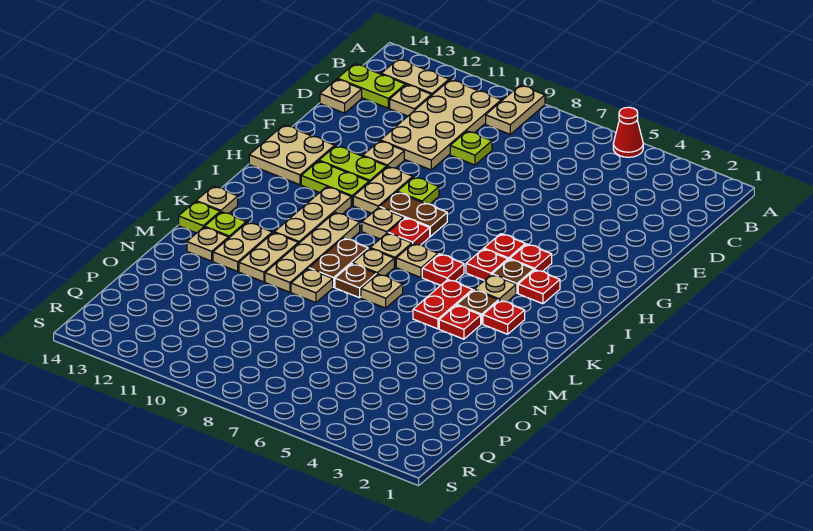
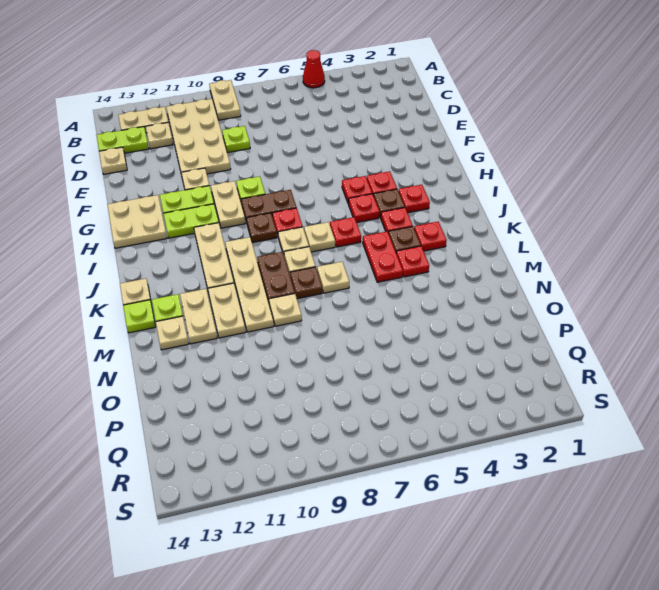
tan 1x1 plate [362,207,404,239] -> brown 1x1 plate [246,213,277,243]
tan 1x1 plate [475,275,516,302] -> red 1x1 plate [381,208,413,234]

